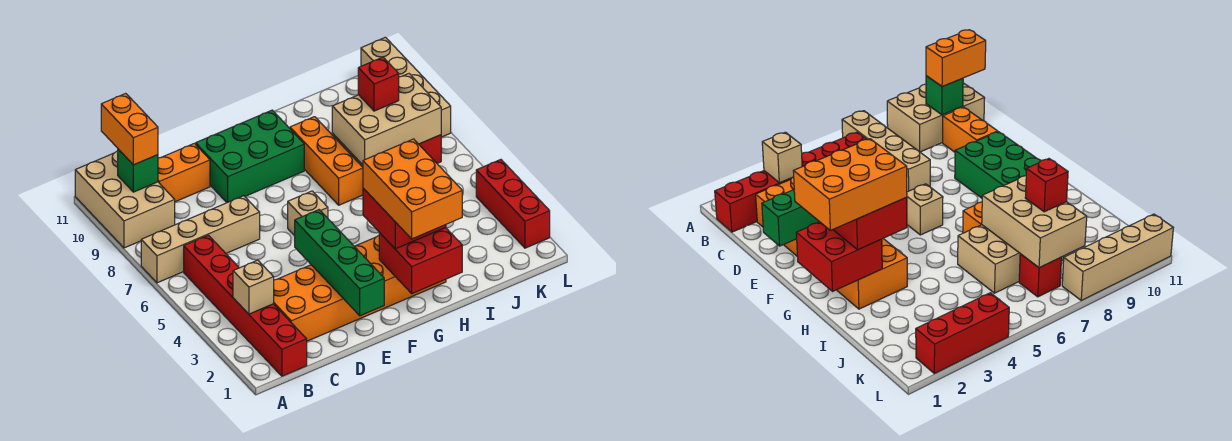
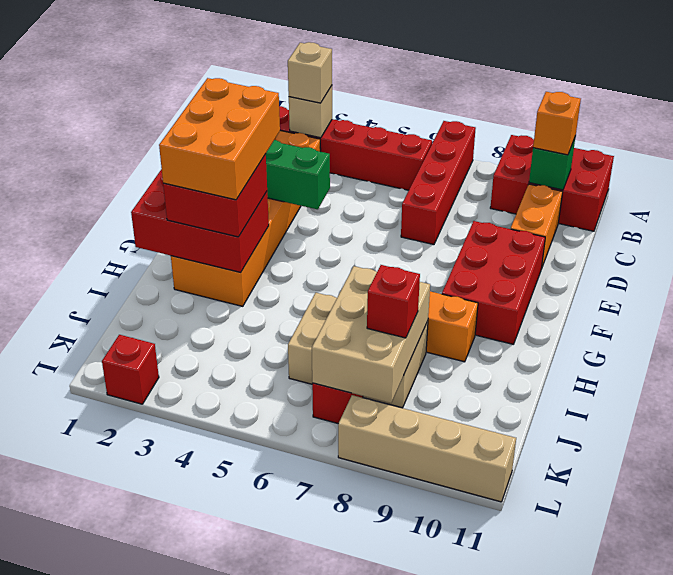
tan 1x4 brick [141,196,260,283] -> red 1x4 brick [401,121,476,245]
tan 2x3 brick [75,151,175,248] -> red 2x3 brick [490,135,614,231]
orange 1x2 brick [101,93,158,165] -> orange 1x1 brick [533,92,581,155]
green 2x3 brick [196,110,304,203] -> red 2x3 brick [442,221,545,344]
tan 1x1 brick [288,191,328,236] -> tan 1x1 brick moved to [288,42,332,103]
red 2x2 brick [379,228,462,293] -> red 2x3 brick [131,169,269,273]
orange 2x3 brick [363,139,462,239] -> orange 2x3 brick turned to [159,78,280,200]
red 1x3 brick [476,160,550,248] -> red 1x1 brick [102,335,159,404]

